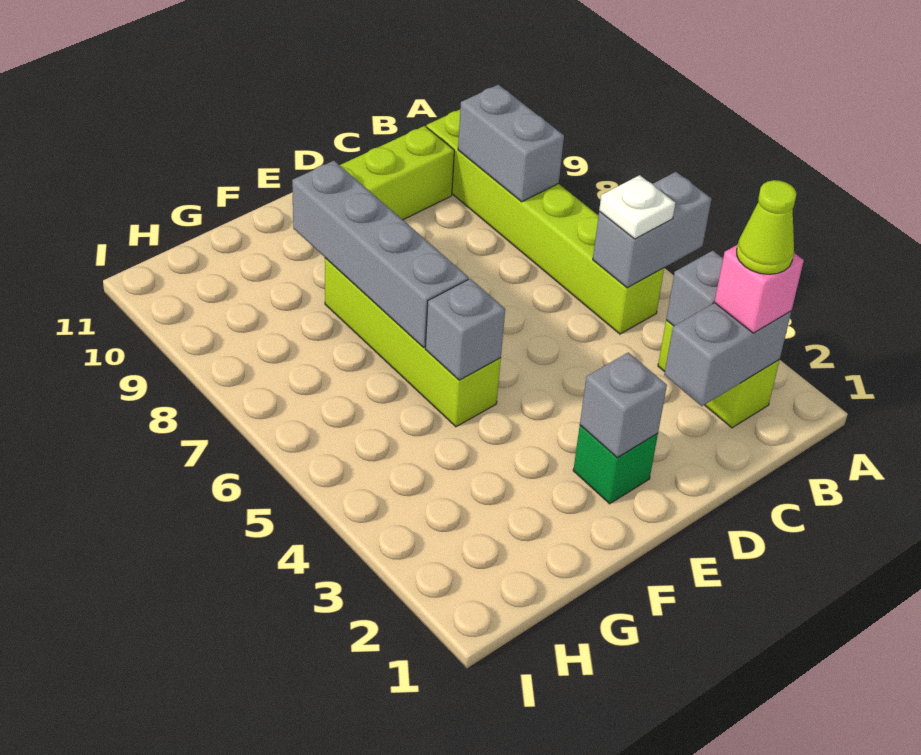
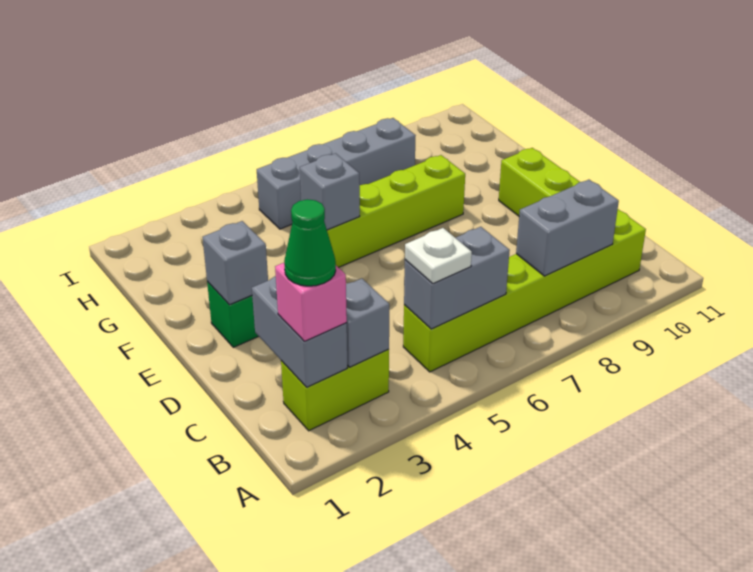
grey 1x2 brick [593,172,711,288] -> grey 1x2 brick turned to [404,227,510,329]
lime 1x1 cone [737,180,796,274] -> green 1x1 cone [284,199,336,286]
grey 1x4 brick [292,161,469,347] -> grey 1x4 brick moved to [257,118,416,229]

